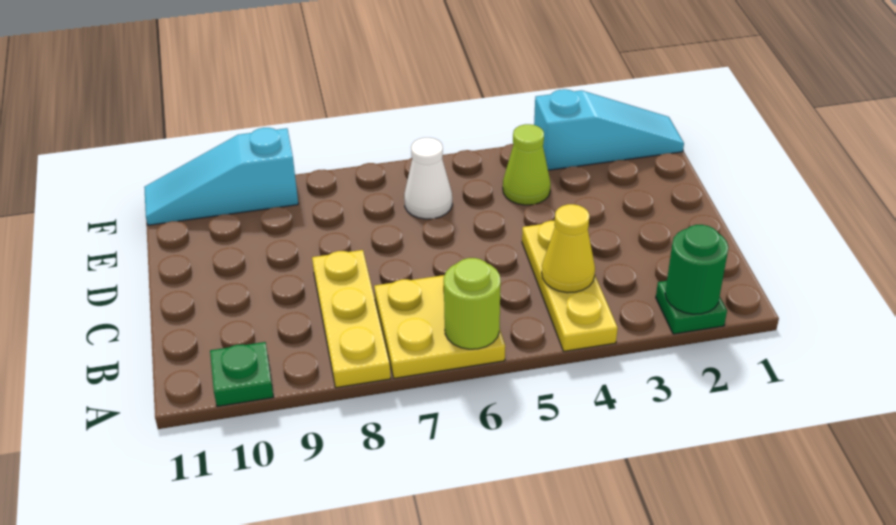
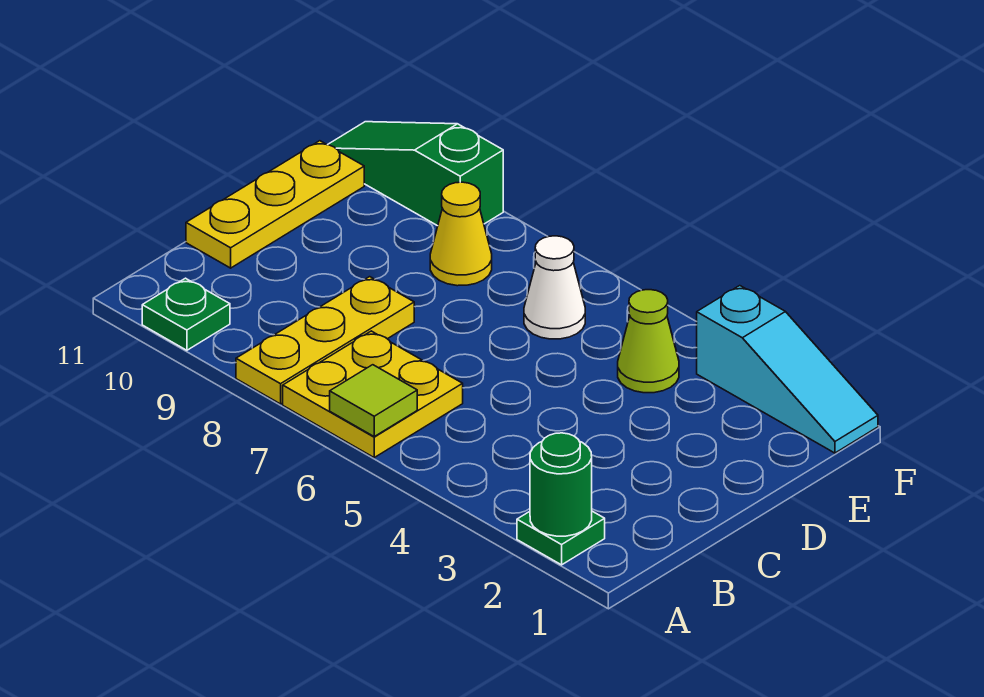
yellow 1x3 plate [522,221,618,351] -> yellow 1x3 plate moved to [186,141,364,268]
lime 1x1 round brick [444,258,501,349] -> lime 1x1 tile [330,365,417,436]
yellow 1x1 cone [542,204,595,293] -> yellow 1x1 cone moved to [430,182,492,286]
cyan 1x3 slope [144,128,298,225] -> green 1x3 slope [328,122,503,226]

